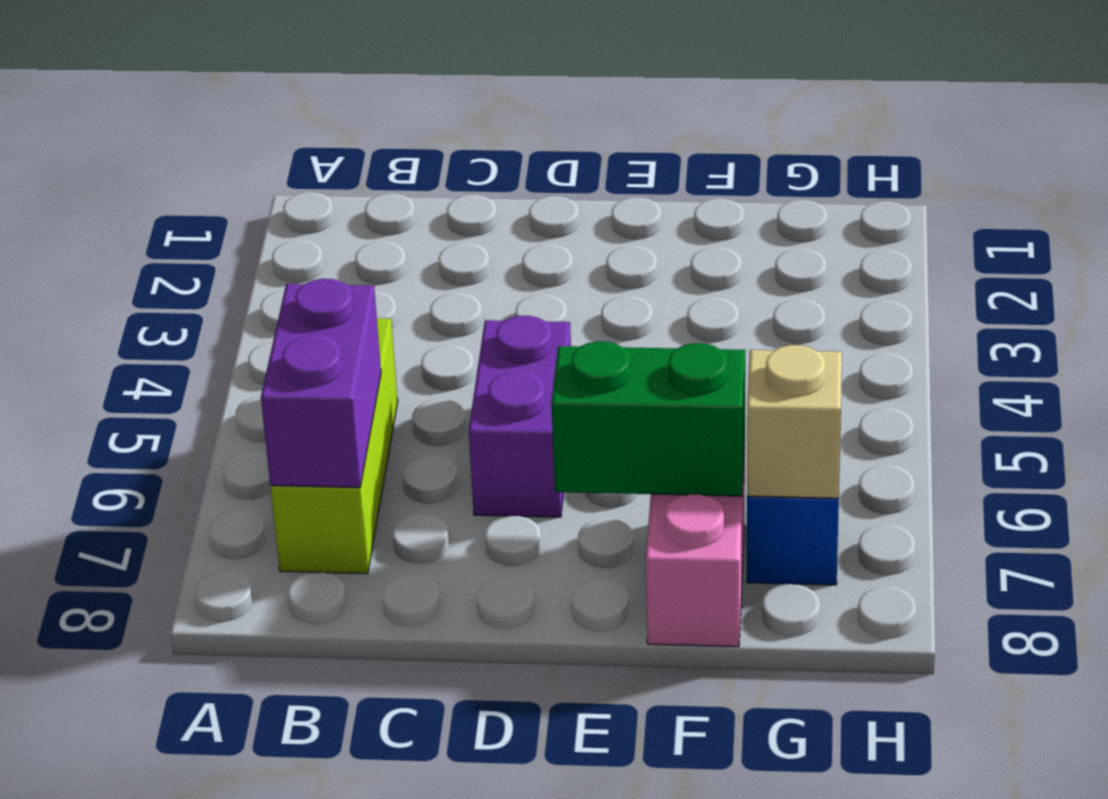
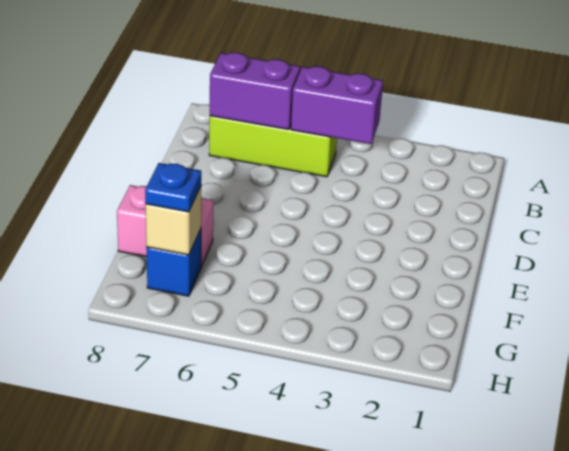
purple 1x2 brick [469,316,571,517] -> purple 1x2 brick moved to [291,66,383,144]
green 1x2 brick [551,341,745,496] -> none
none -> blue 1x1 plate [145,163,201,212]

